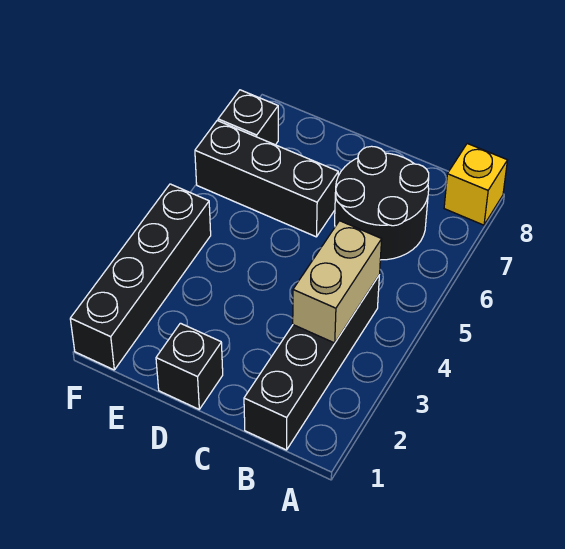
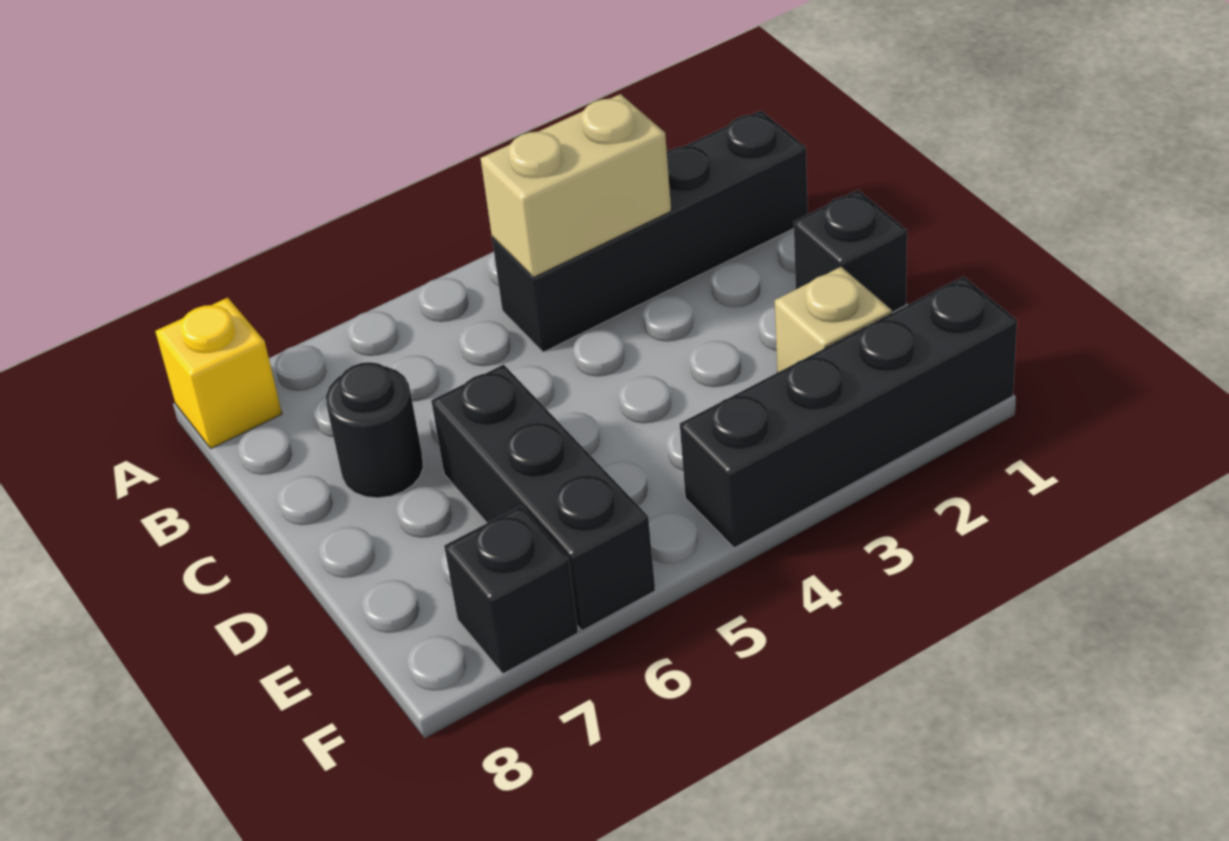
black 2x2 round brick [335,146,429,260] -> black 1x1 round brick [326,362,423,498]
none -> tan 1x1 brick [775,267,892,373]

